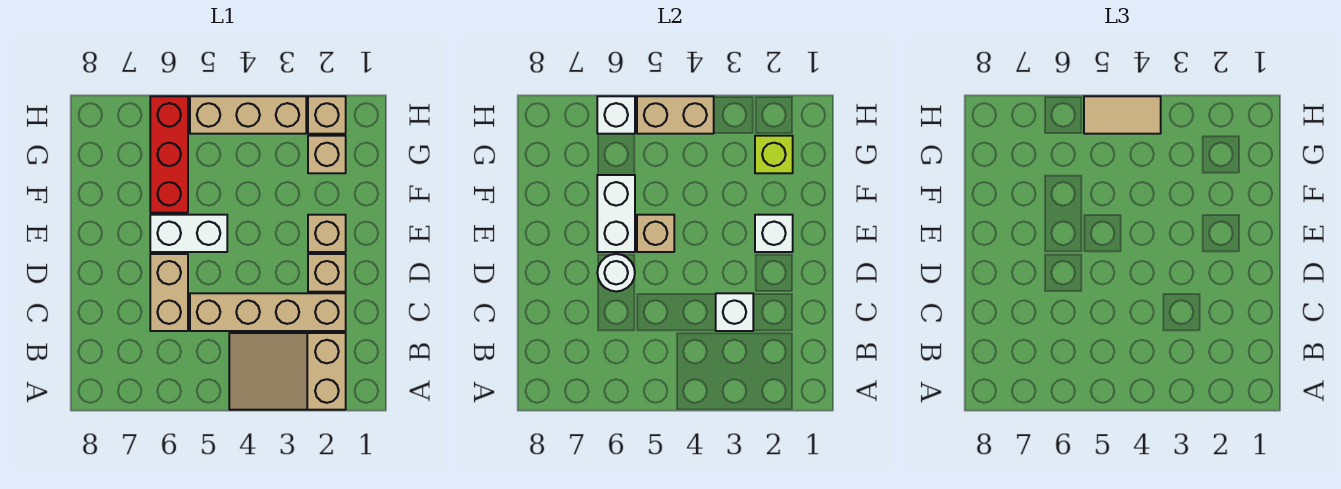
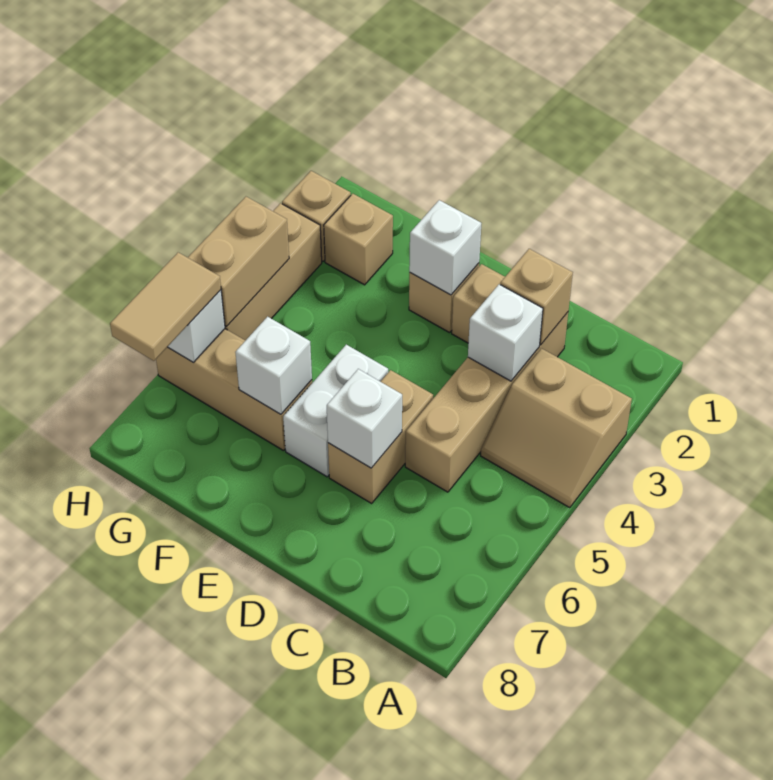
tan 2x3 slope [229,333,346,410] -> tan 2x2 slope [481,348,632,508]
tan 1x2 brick [150,254,188,331] -> tan 1x2 brick turned to [328,370,433,503]
white 1x1 round brick [597,254,635,291] -> white 1x1 brick [327,369,402,468]
tan 1x1 brick [637,215,674,252] -> tan 1x1 brick moved to [500,249,573,345]
white 1x2 brick [597,175,635,252] -> white 1x1 brick [235,317,312,414]
red 1x3 brick [150,96,188,213] -> tan 1x3 brick [156,329,312,450]
lime 1x1 brick [755,136,793,173] -> none
tan 1x2 tile [1084,96,1161,134] -> tan 1x2 tile moved to [110,252,221,361]

